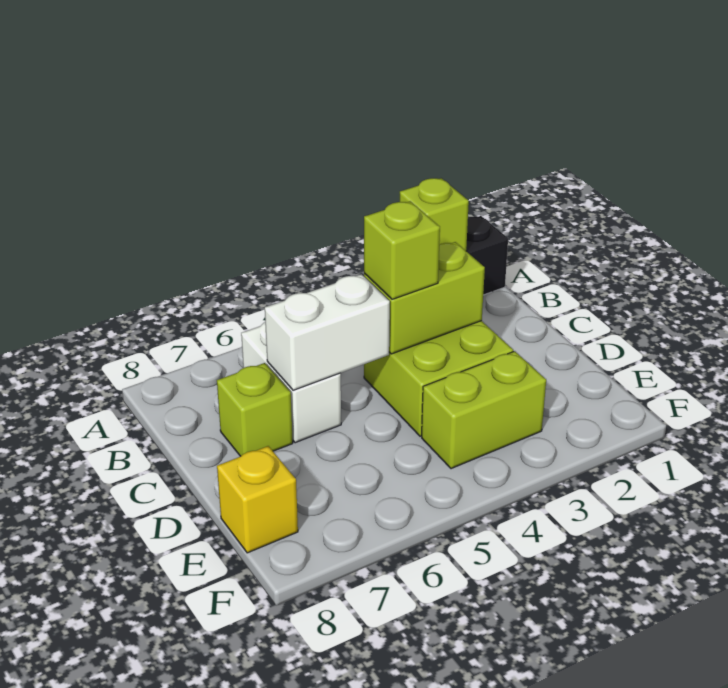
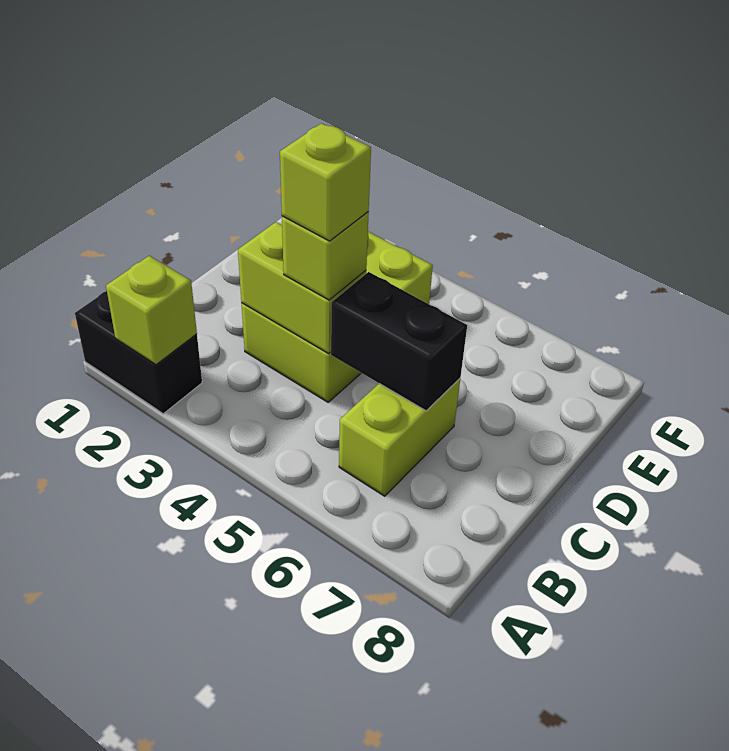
white 1x2 brick [241,322,341,443] -> lime 1x2 brick [339,379,460,496]
white 1x2 brick [265,274,390,390] -> black 1x2 brick [331,272,467,411]
lime 1x1 brick [217,363,293,456] -> lime 1x1 brick moved to [280,123,371,241]
yellow 1x1 brick [217,446,298,553] -> none

